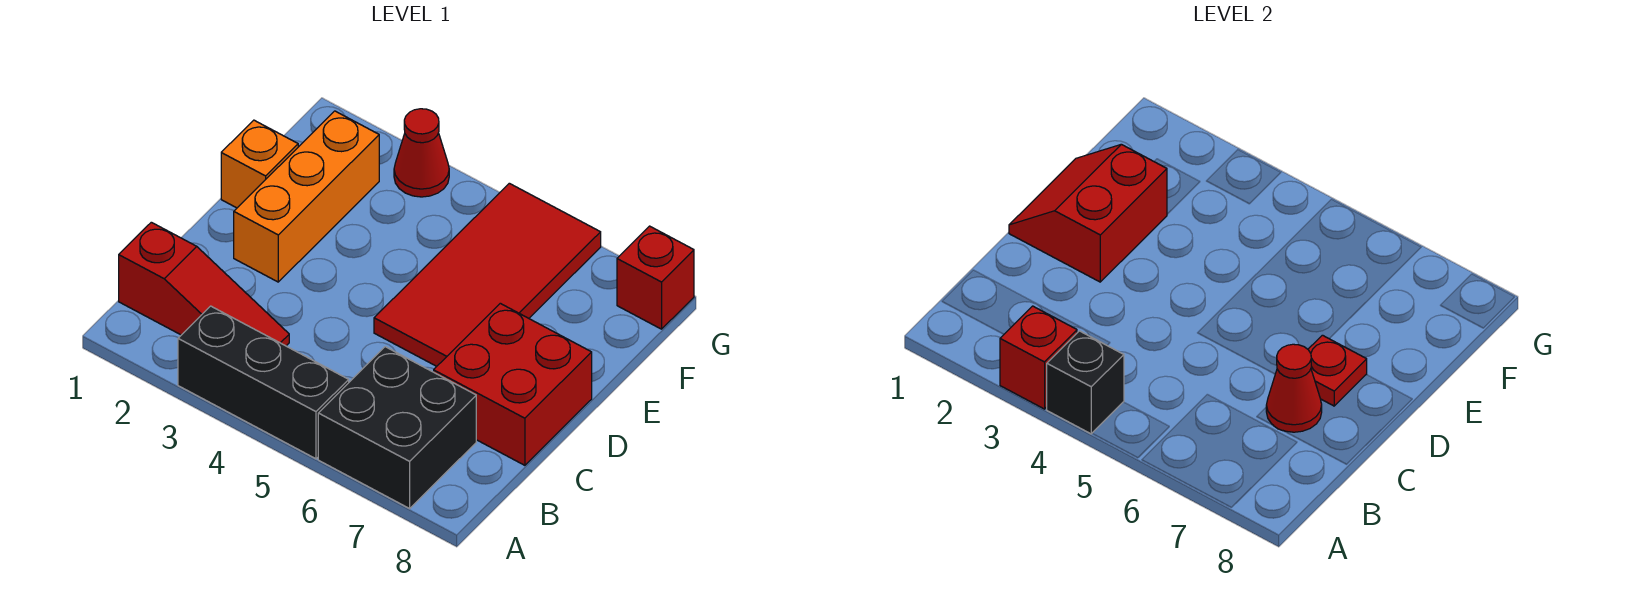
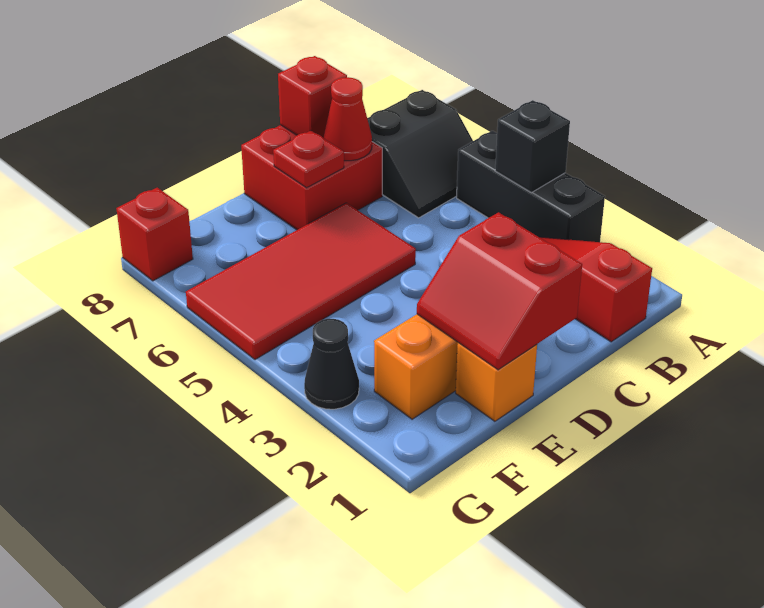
red 1x1 brick [1000,306,1077,409] -> red 1x1 brick moved to [278,56,347,138]
black 2x2 brick [318,347,476,508] -> black 2x2 slope [367,90,473,218]
red 2x2 slope [1009,144,1167,282] -> red 2x2 slope turned to [417,212,582,370]
red 1x1 cone [394,109,449,197] -> black 1x1 cone [304,319,359,409]

